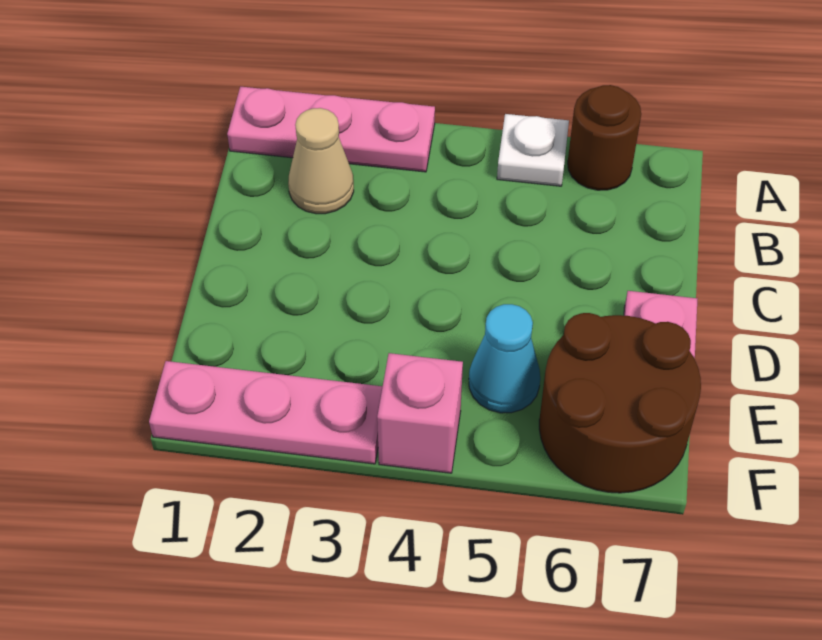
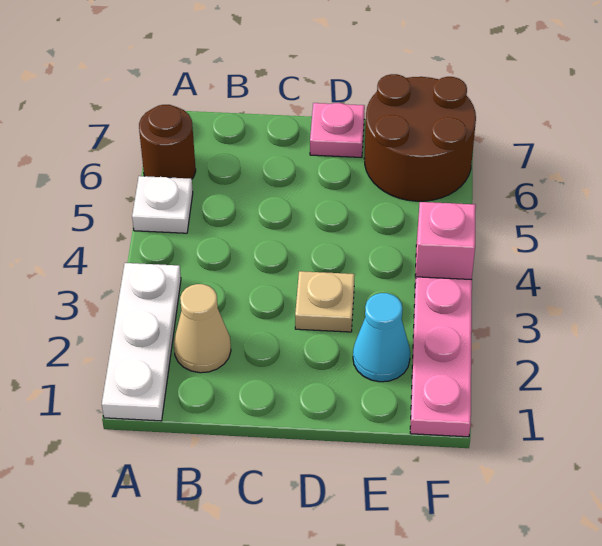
pink 1x3 plate [227,87,435,172] -> white 1x3 plate [102,263,181,421]
none -> tan 1x1 plate [295,271,355,332]
cyan 1x1 cone [469,304,540,413] -> cyan 1x1 cone moved to [353,293,410,382]

